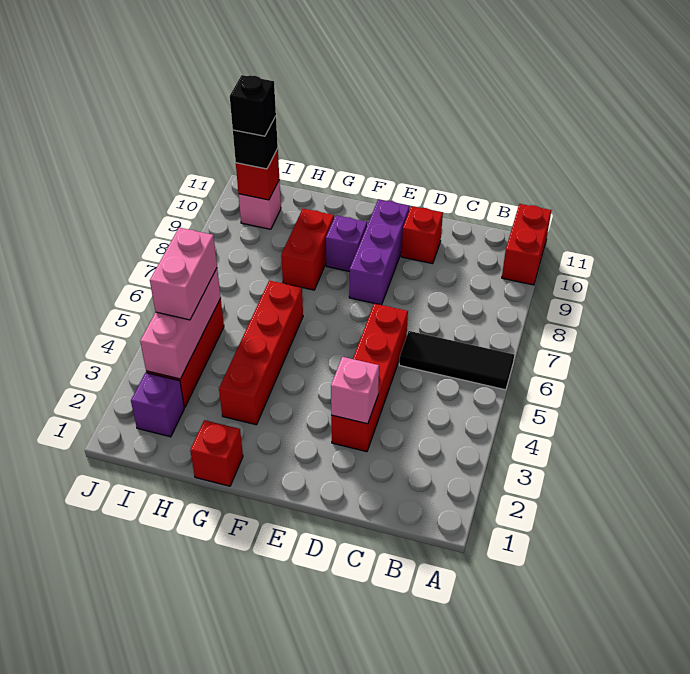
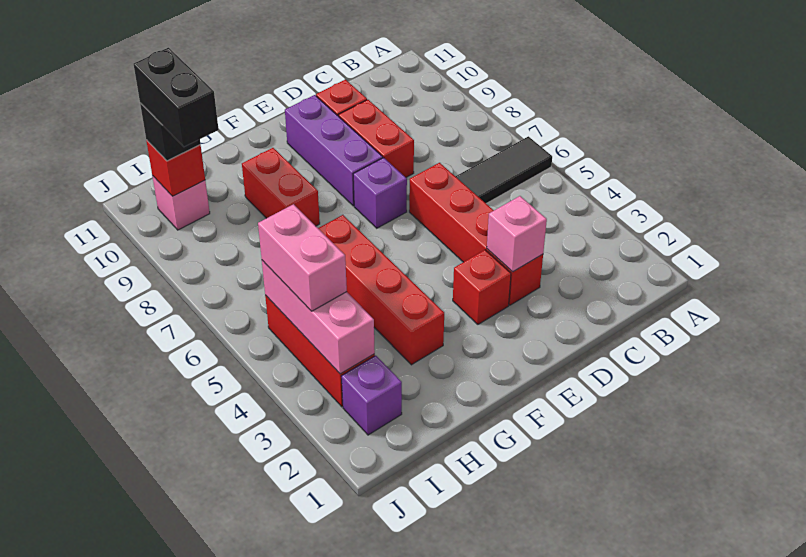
red 1x2 brick [502,204,551,285] -> red 1x2 brick moved to [339,100,414,177]
purple 1x1 brick [326,215,367,272] -> purple 1x1 brick moved to [353,158,407,228]
red 1x1 brick [190,420,243,486] -> red 1x1 brick moved to [453,250,511,324]
black 1x1 brick [230,75,276,136] -> black 1x2 brick [134,48,219,147]

